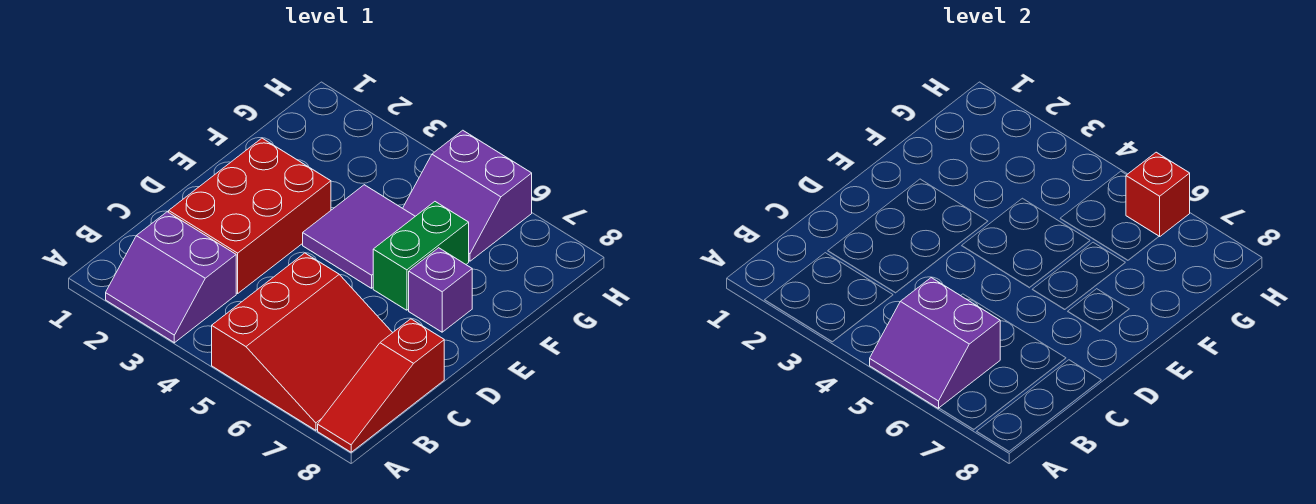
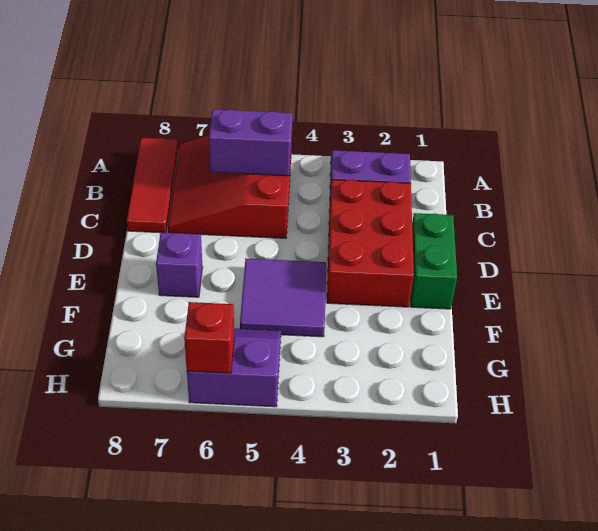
red 1x3 slope [318,319,444,452] -> red 1x3 tile [127,137,178,233]
green 1x2 brick [373,202,469,310] -> green 1x2 brick moved to [411,213,457,309]

